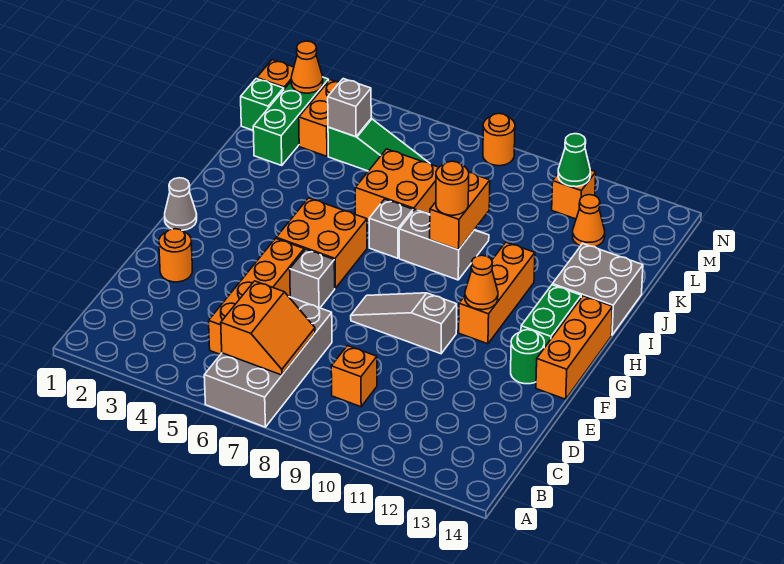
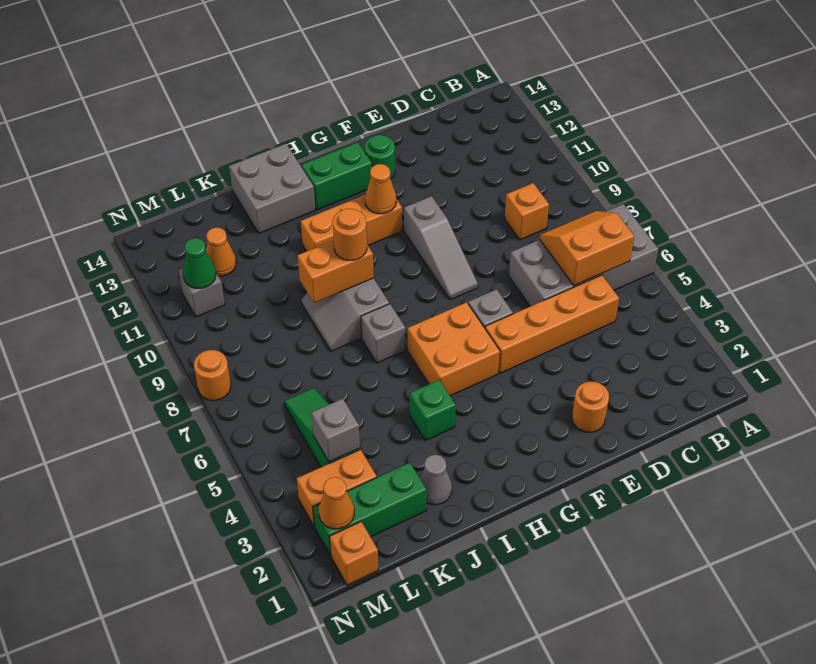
orange 1x3 brick [536,296,613,399] -> none
grey 1x1 cone [165,178,197,230] -> grey 1x1 cone moved to [420,455,452,505]
orange 2x2 brick [355,149,439,222] -> none
green 1x1 brick [241,78,284,130] -> green 1x1 brick moved to [410,380,456,441]
orange 1x1 brick [552,170,596,219] -> grey 1x1 brick [179,269,225,317]

